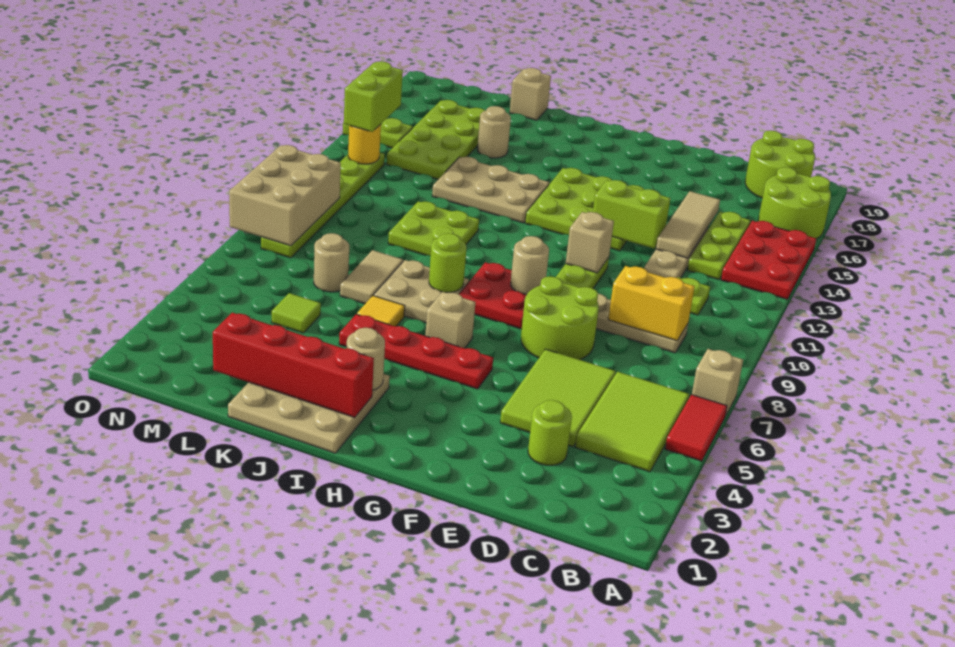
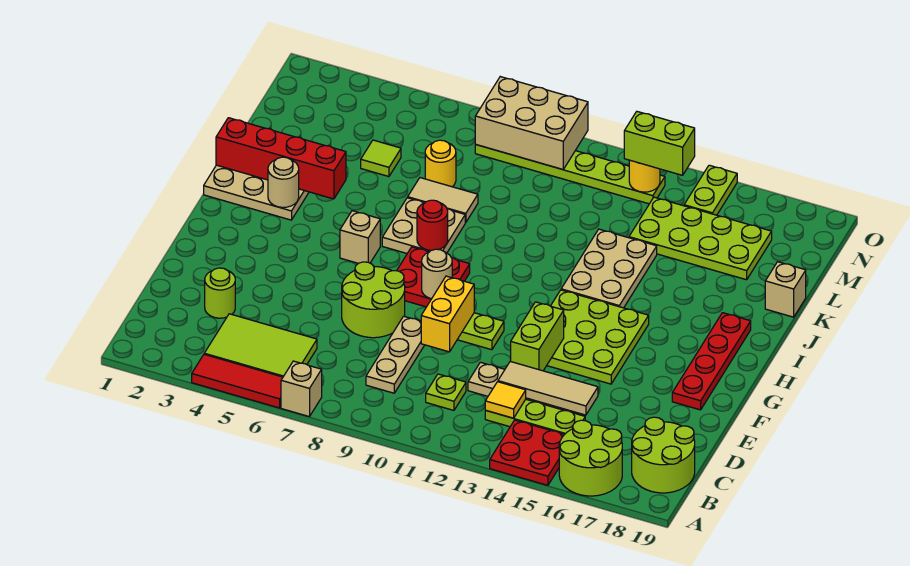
red 1x2 tile [665,395,727,461] -> red 1x3 tile [192,354,283,408]
red 2x3 plate [721,221,816,299] -> red 2x2 plate [490,420,565,485]
yellow 1x2 brick [608,266,695,341] -> yellow 1x2 brick moved to [421,276,474,352]
lime 2x3 tile [500,349,616,447] -> none
tan 1x1 brick [566,212,614,273] -> none
red 1x4 plate [339,314,493,389] -> red 1x4 plate moved to [672,313,751,410]
red 1x4 brick [213,313,374,417] -> red 1x4 brick turned to [216,118,346,199]
lime 1x1 round brick [429,233,467,292] -> red 1x1 round brick [417,200,448,250]
yellow 1x1 tile [357,296,405,326] -> yellow 1x1 tile moved to [485,382,526,418]
lime 2x2 plate [388,201,479,256] -> none
tan 1x1 round brick [477,106,511,158] -> none
tan 1x1 round brick [314,233,349,292] -> yellow 1x1 round brick [425,140,456,187]

